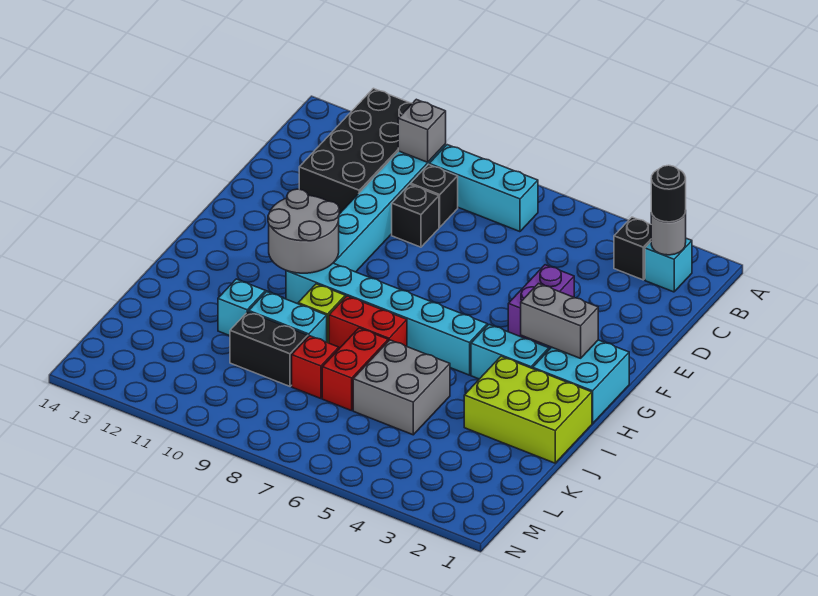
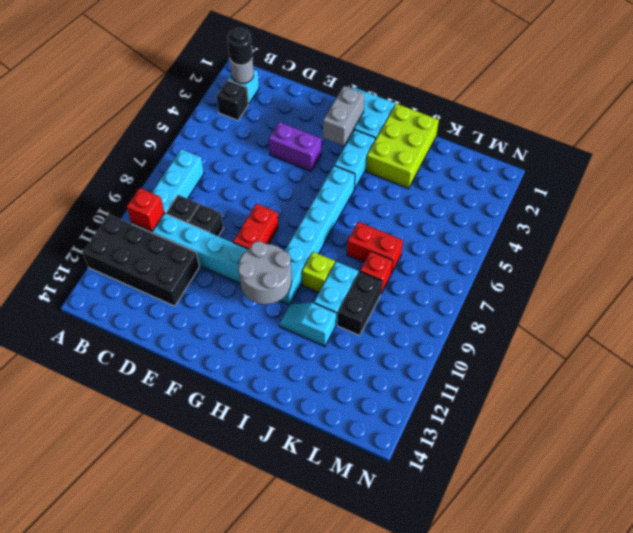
grey 1x1 brick [398,99,446,162] -> red 1x1 brick [127,188,164,232]
red 1x2 brick [329,296,407,348] -> red 1x2 brick moved to [233,204,278,249]
grey 2x2 brick [353,340,450,435] -> none

